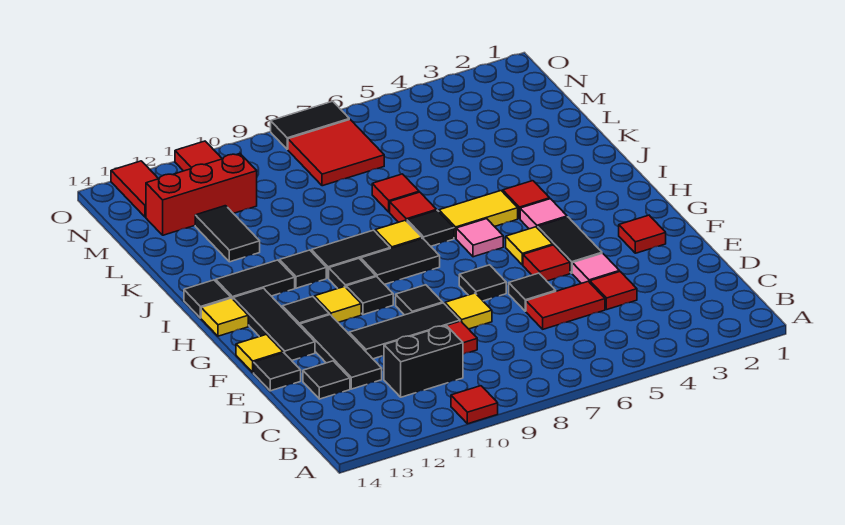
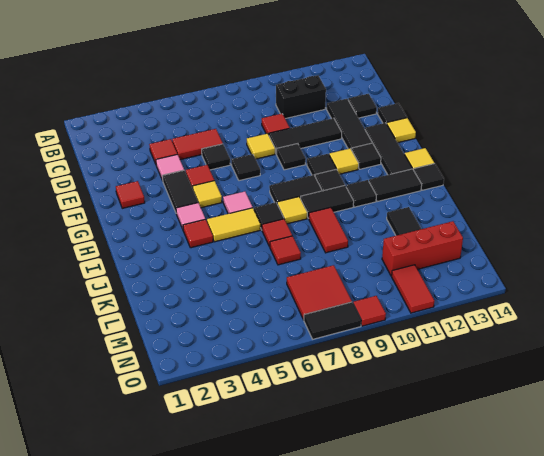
red 1x1 tile [451,386,498,424] -> red 1x1 tile moved to [353,296,386,326]
red 1x2 tile [111,161,158,217] -> red 1x2 tile moved to [308,207,348,253]

